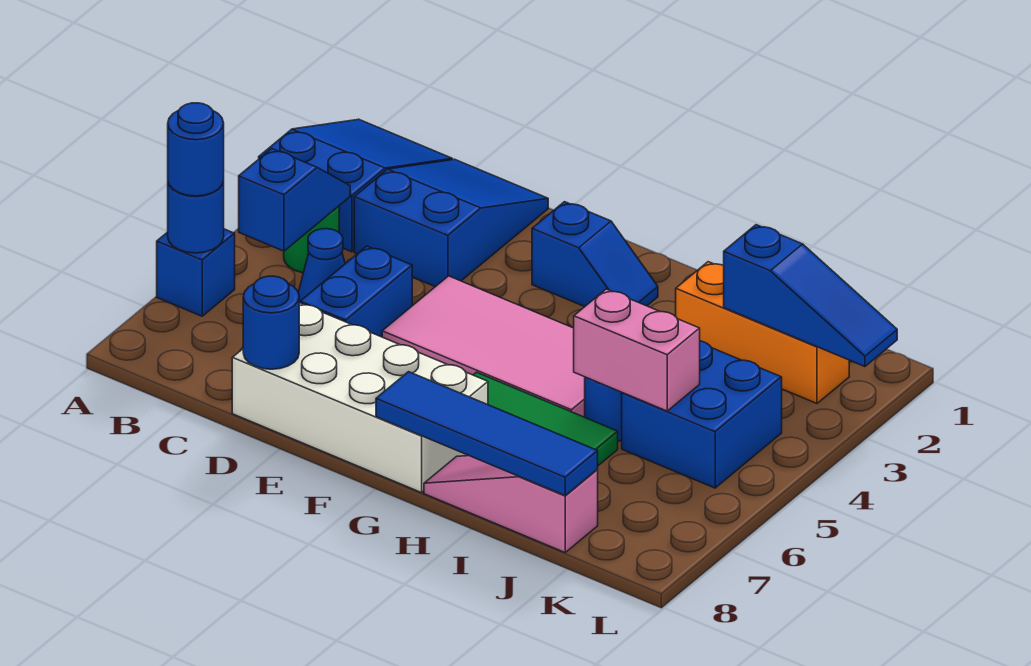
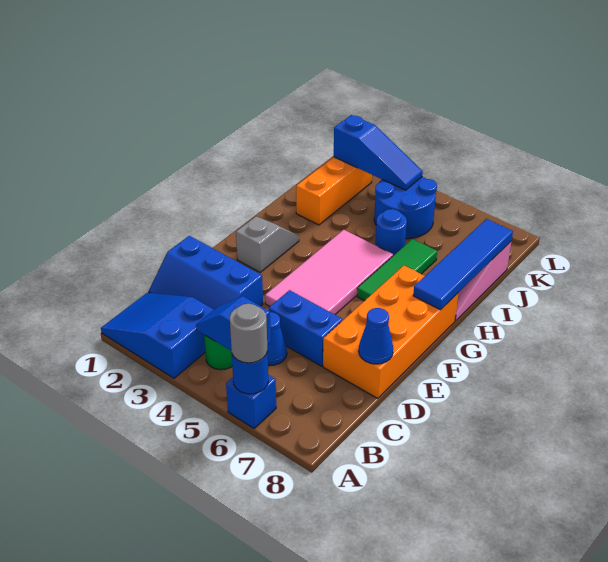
blue 1x1 round brick [168,103,224,196] -> grey 1x1 round brick [230,304,267,363]
blue 2x3 slope [354,159,548,287] -> blue 2x3 slope turned to [148,236,263,310]
white 2x4 brick [232,303,488,493] -> orange 2x4 brick [323,266,458,399]
blue 1x1 round brick [243,276,299,369] -> blue 1x1 cone [359,308,393,364]
blue 1x2 slope [532,202,658,307] -> grey 1x2 slope [236,216,299,272]
pink 1x2 brick [574,289,700,411] -> none
blue 1x3 slope [724,225,897,367] -> blue 1x3 slope turned to [334,115,423,190]
blue 2x2 brick [622,341,782,488] -> blue 2x2 round brick [374,177,437,239]

